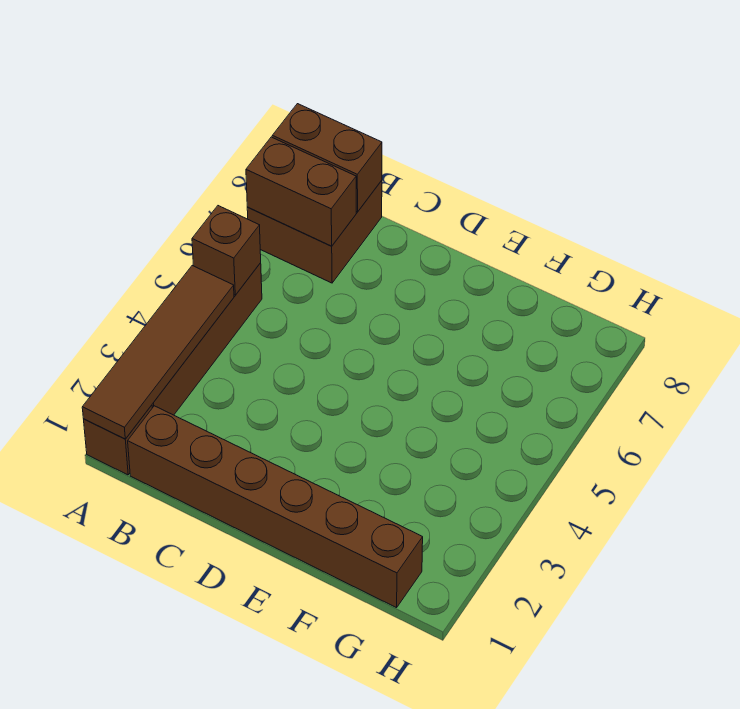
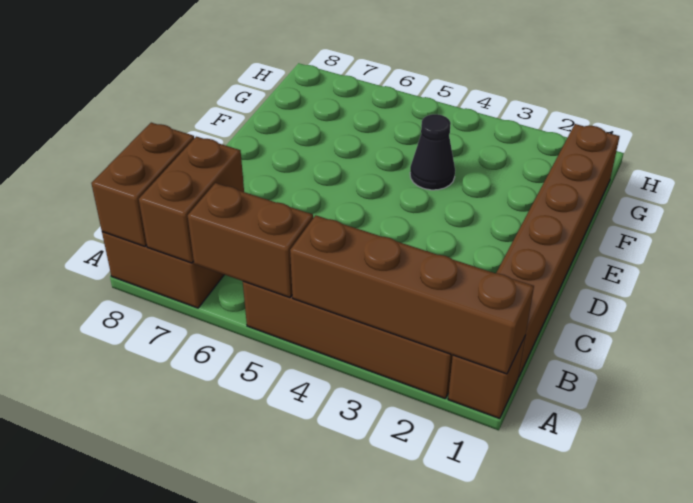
brown 1x4 tile [82,266,234,439] -> brown 1x4 brick [290,215,534,374]
brown 1x1 brick [192,206,261,295] -> brown 1x2 brick [188,183,313,298]
none -> black 1x1 cone [410,114,455,190]

